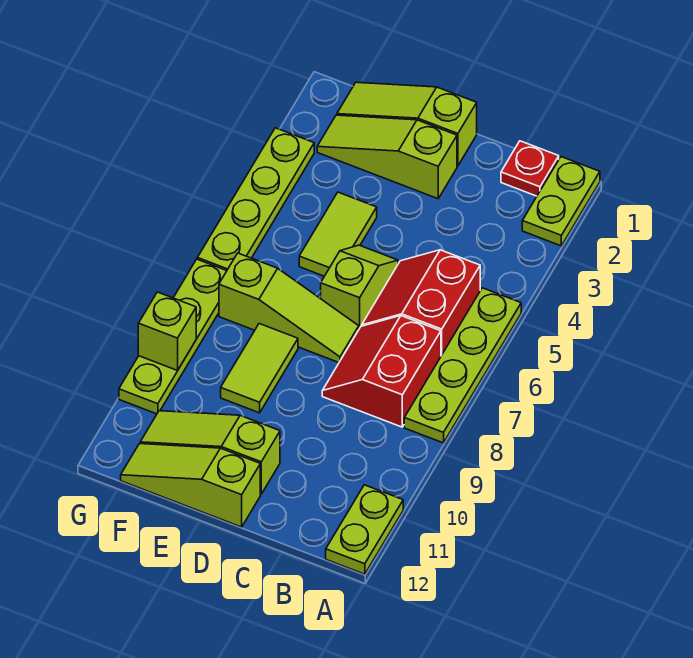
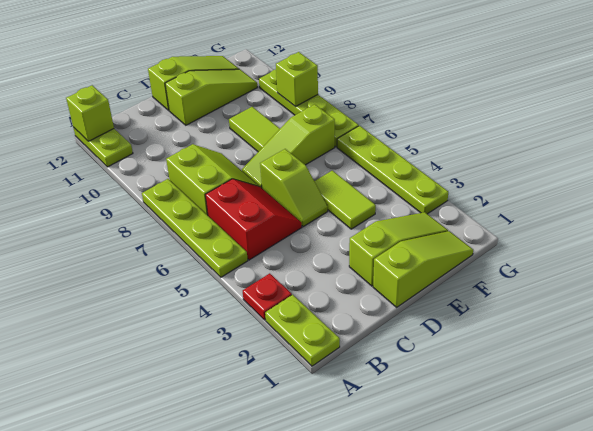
none -> lime 1x1 brick [66,85,114,141]
red 1x1 plate [501,141,559,196] -> red 1x1 plate moved to [243,273,292,320]
red 2x2 slope [322,316,441,427] -> lime 2x2 slope [166,144,259,215]

